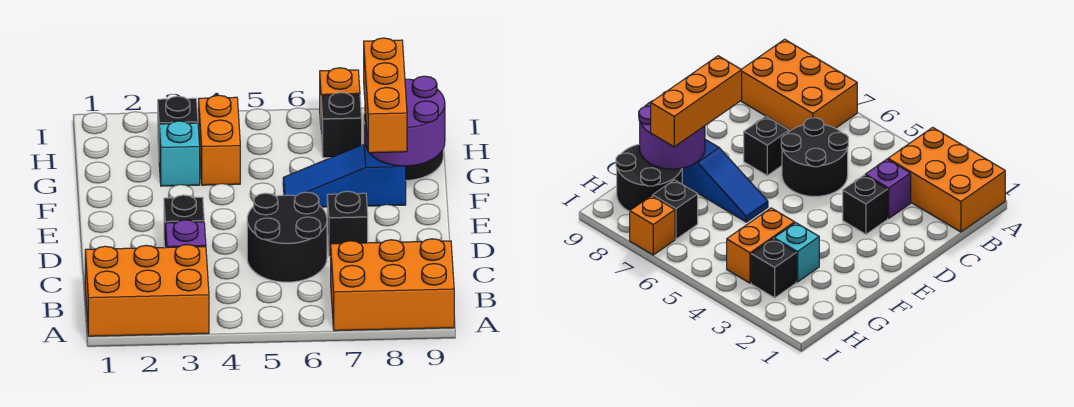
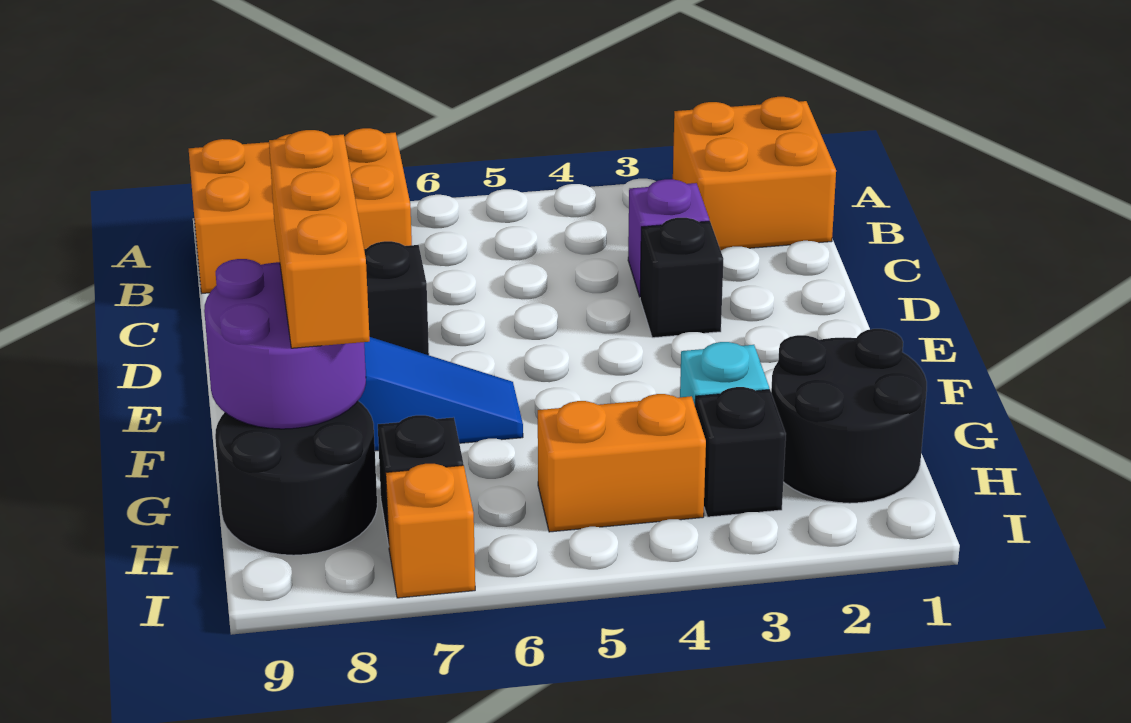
orange 2x3 brick [85,245,209,336] -> orange 2x2 brick [673,97,836,250]
black 2x2 round brick [247,192,327,282] -> black 2x2 round brick moved to [771,329,927,503]
orange 1x2 brick [199,95,240,185] -> orange 1x2 brick turned to [538,394,706,532]

